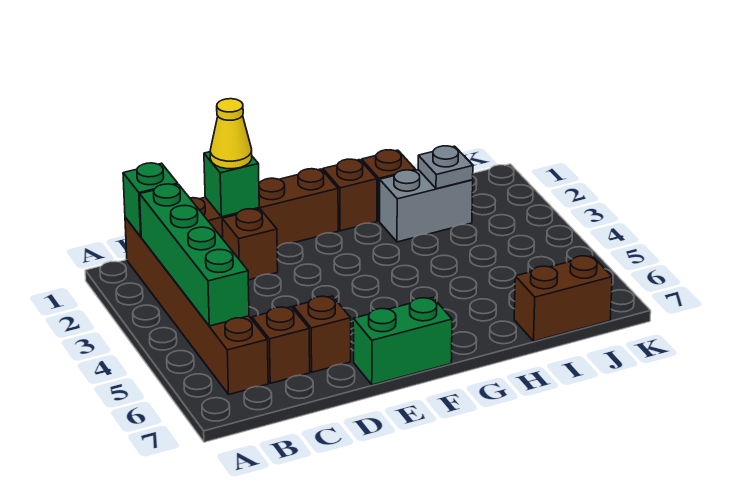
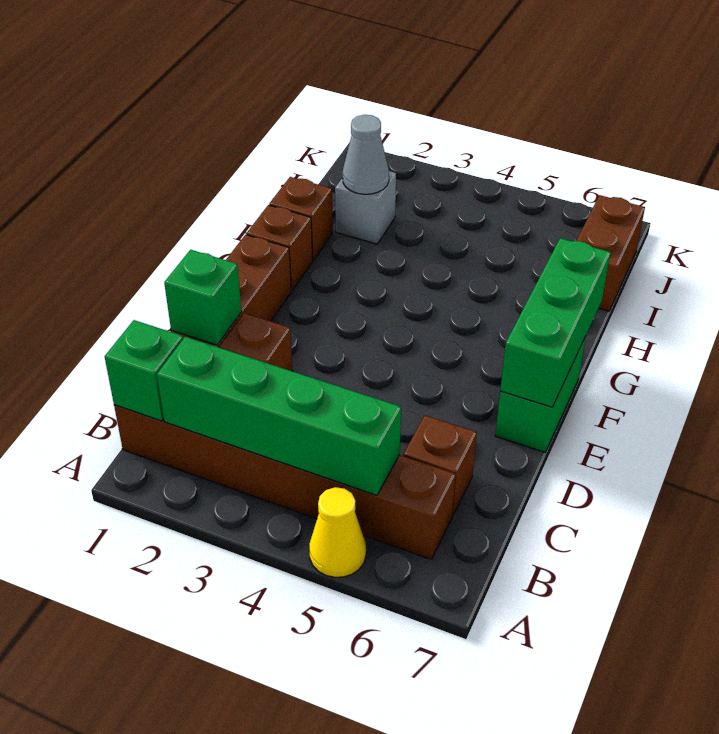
yellow 1x1 cone [210,99,252,169] -> yellow 1x1 cone moved to [309,487,366,577]
brown 1x1 brick [293,296,351,372] -> none
none -> green 1x3 brick [500,238,610,407]
grey 1x2 brick [380,170,473,242] -> grey 1x1 brick [335,171,396,244]
grey 1x1 plate [418,146,473,189] -> grey 1x1 cone [343,115,389,194]

